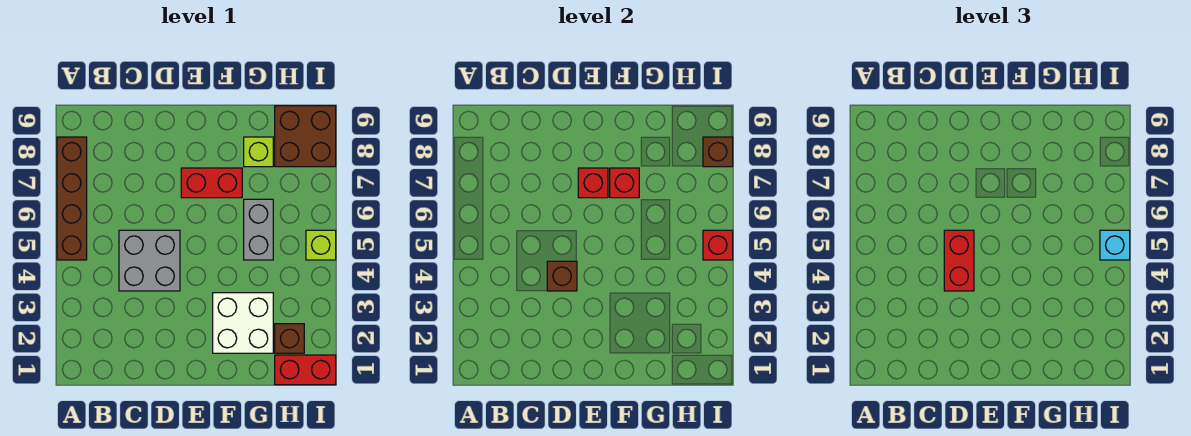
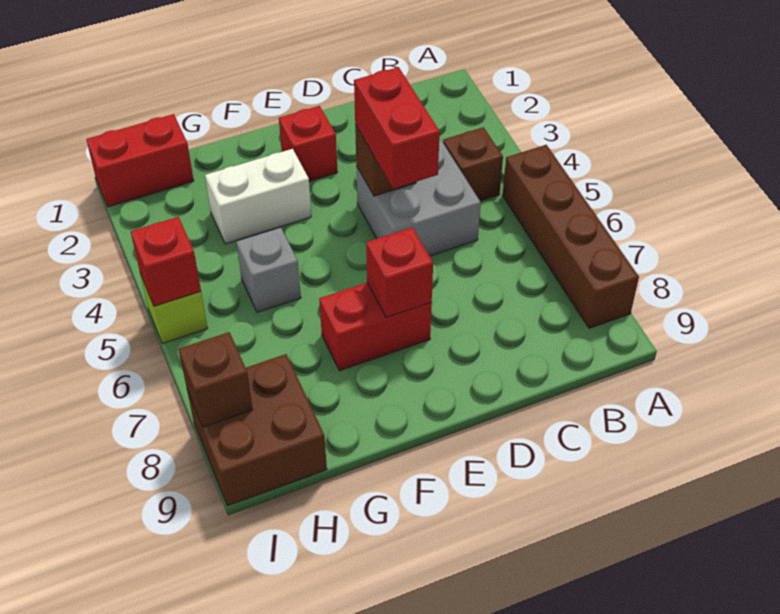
white 2x2 brick [213,293,273,353] -> white 1x2 brick [205,149,311,244]
red 1x1 brick [610,168,639,198] -> red 1x1 brick moved to [279,106,338,181]
grey 1x2 brick [244,199,273,260] -> grey 1x1 brick [237,228,301,313]
lime 1x1 brick [244,137,273,167] -> none
brown 1x1 brick [275,324,304,353] -> brown 1x1 brick moved to [443,127,503,201]
cyan 1x1 brick [1100,230,1130,260] -> none

